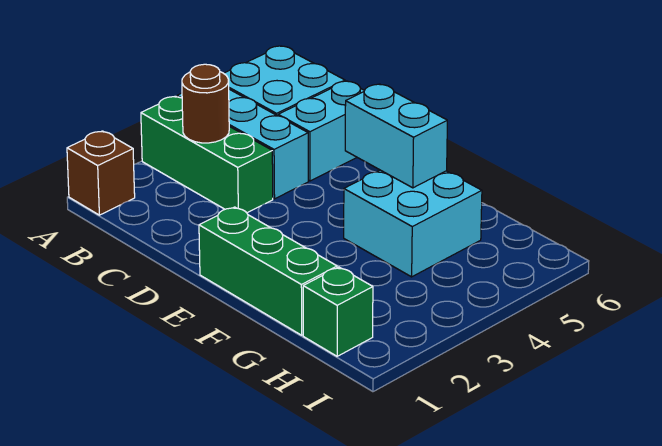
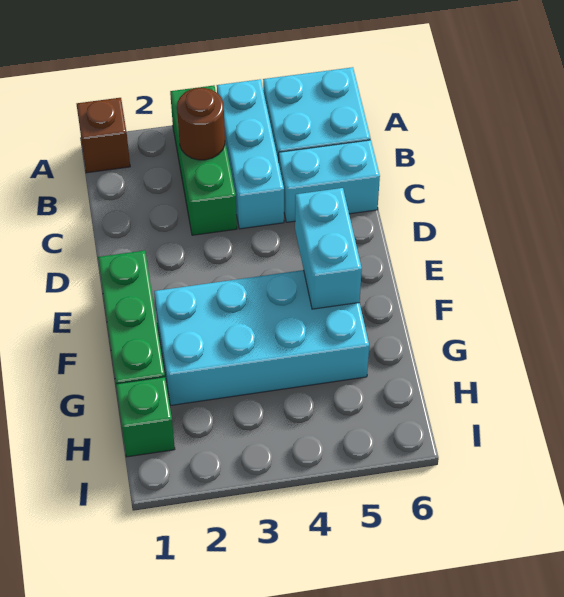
cyan 2x2 brick [344,170,482,277] -> cyan 2x4 brick [154,270,369,405]

